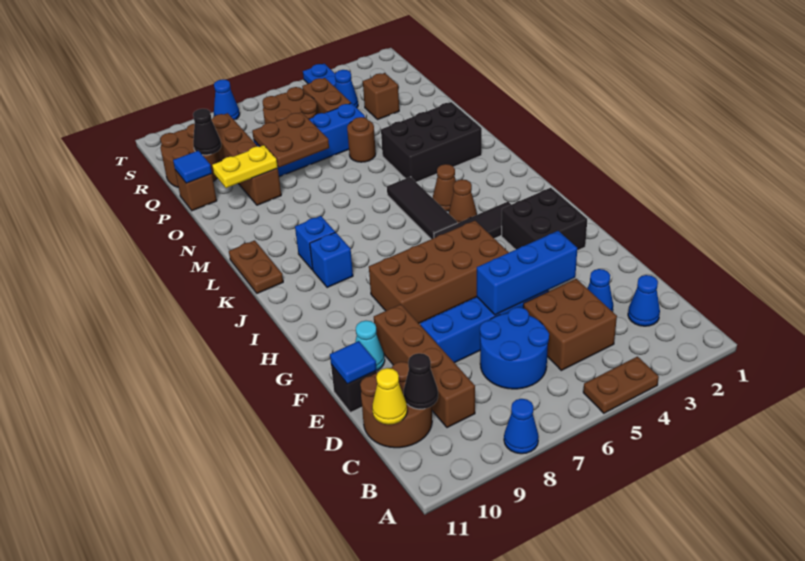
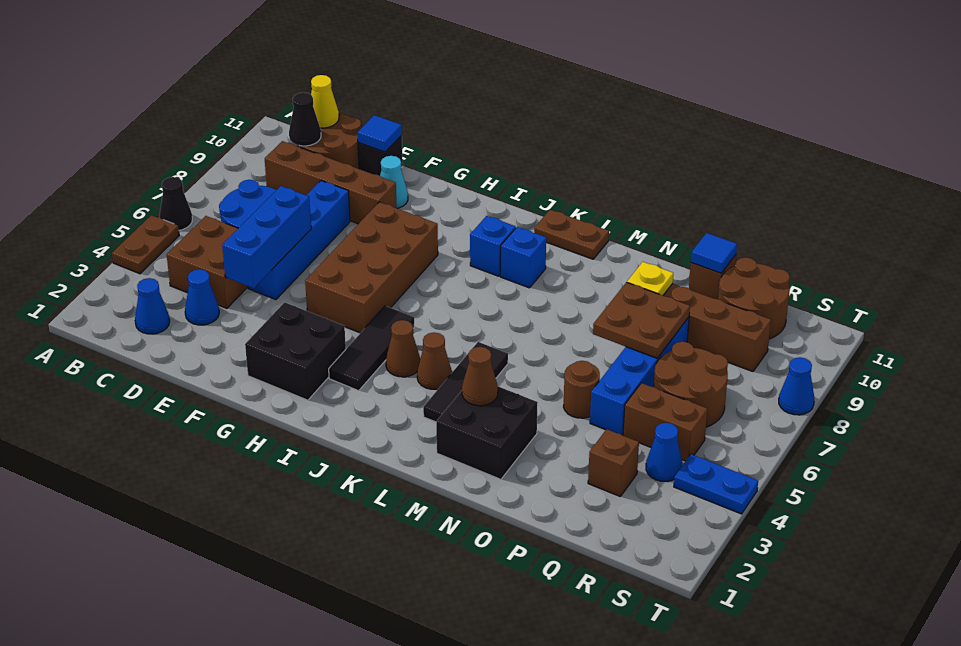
blue 1x1 cone [504,399,539,454] -> none
black 1x3 tile [387,177,457,239] -> black 1x3 tile turned to [423,342,508,422]
black 2x3 brick [381,102,482,182] -> black 2x2 brick [436,386,538,479]
none -> brown 1x1 cone [462,347,498,406]
yellow 1x2 plate [212,145,278,188] -> yellow 1x1 plate [627,262,673,295]
black 1x1 cone [193,109,221,155] -> black 1x1 cone moved to [159,177,192,230]

